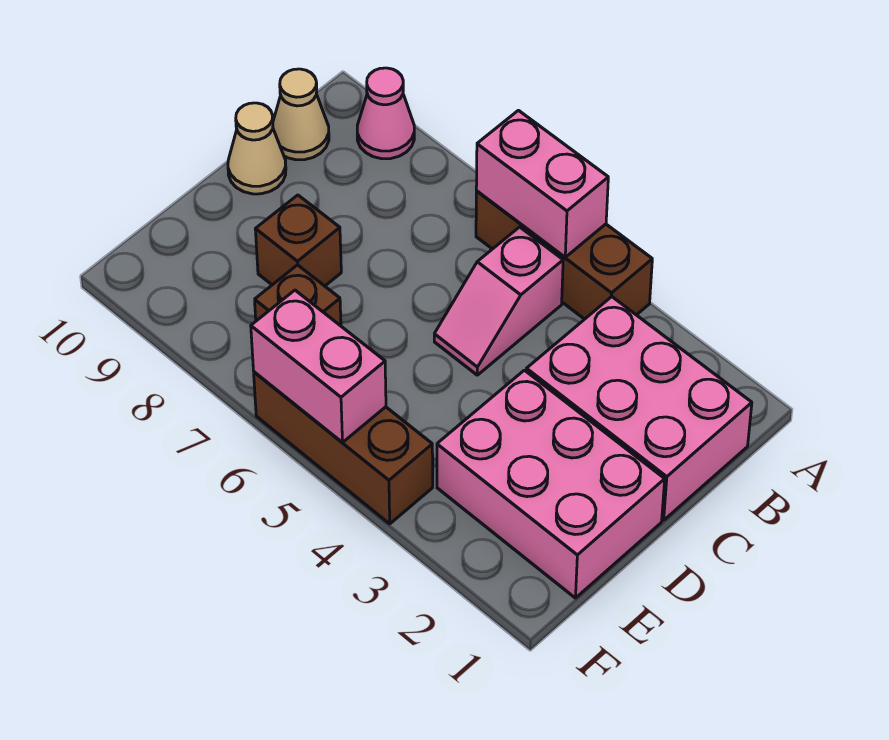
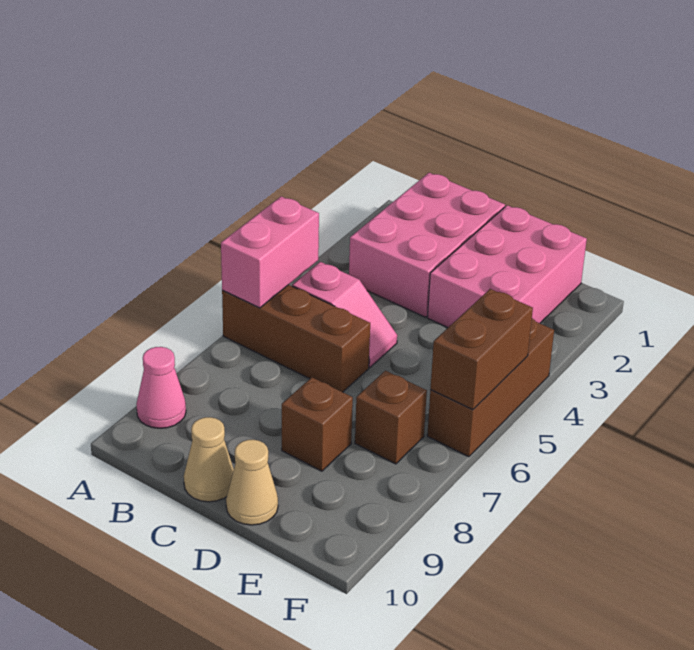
brown 1x3 brick [476,191,652,319] -> brown 1x3 brick turned to [222,285,370,392]
tan 1x1 cone [273,69,329,160] -> tan 1x1 cone moved to [226,440,278,525]
pink 1x2 brick [251,290,386,442] -> brown 1x2 brick [430,289,533,410]

